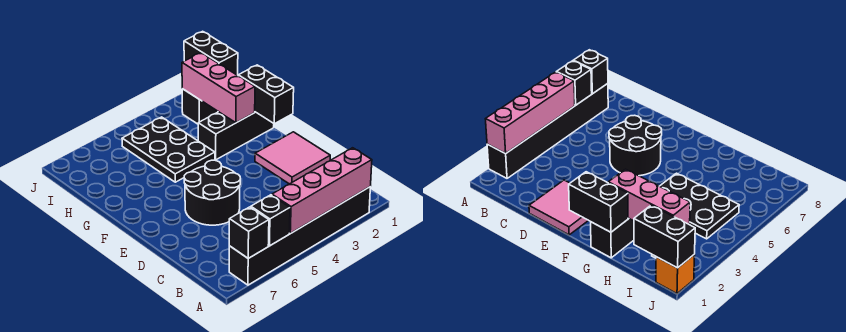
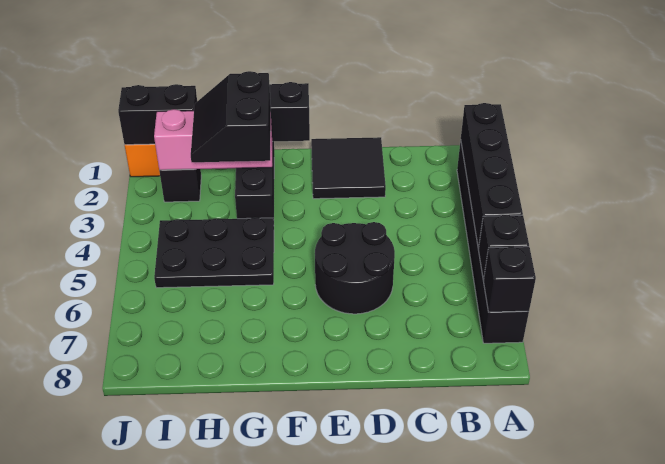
pink 1x4 brick [272,148,372,234] -> black 1x4 brick [461,103,523,248]
pink 2x2 tile [255,132,330,184] -> black 2x2 tile [311,137,386,199]
none -> black 2x2 slope [191,71,271,162]

